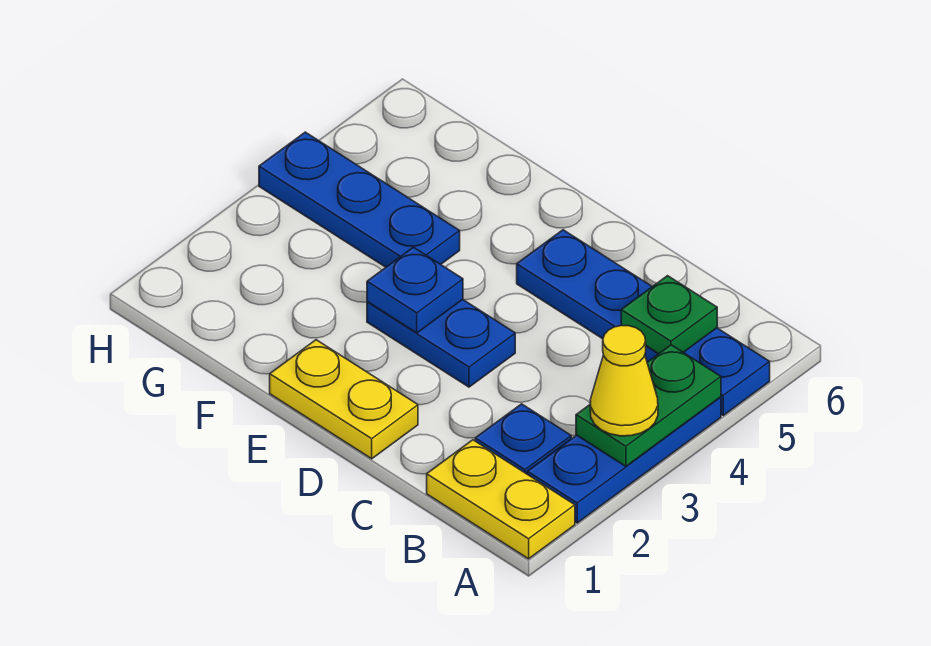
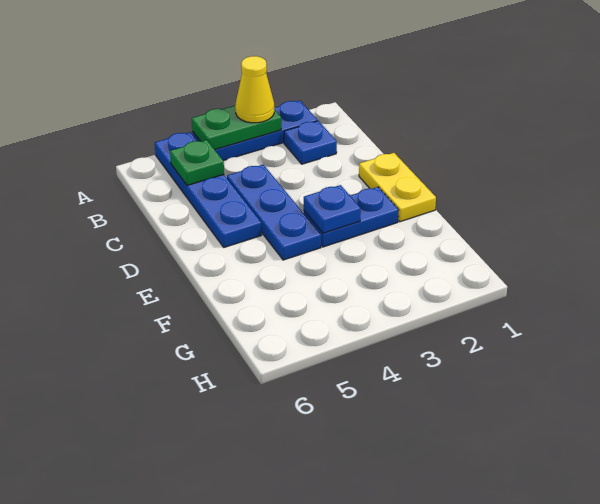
yellow 1x2 plate [427,440,575,559] -> none
blue 1x2 plate [367,300,515,387] -> blue 1x2 plate turned to [304,187,399,247]
blue 1x3 plate [259,132,460,267] -> blue 1x3 plate moved to [227,165,321,260]

